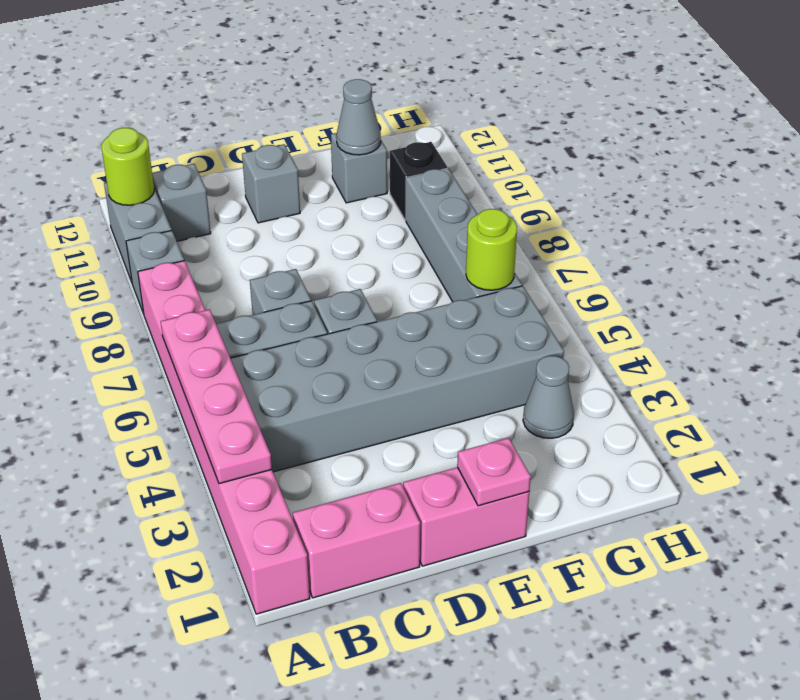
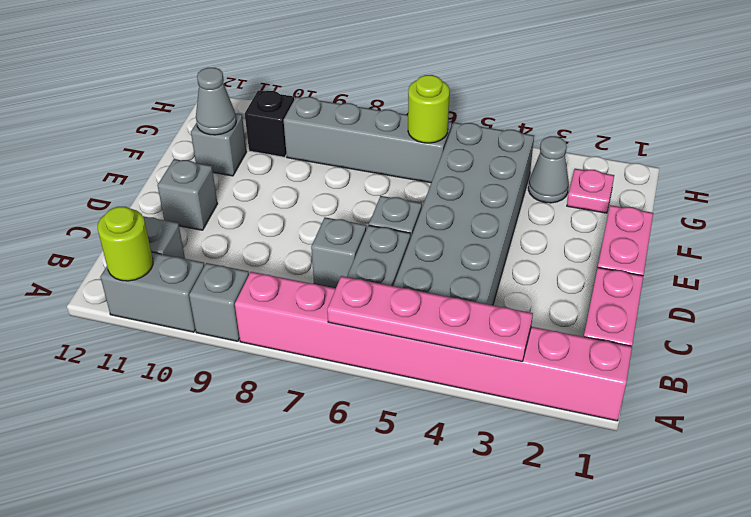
pink 1x1 plate [457,438,531,506] -> pink 1x1 plate moved to [567,169,614,213]

